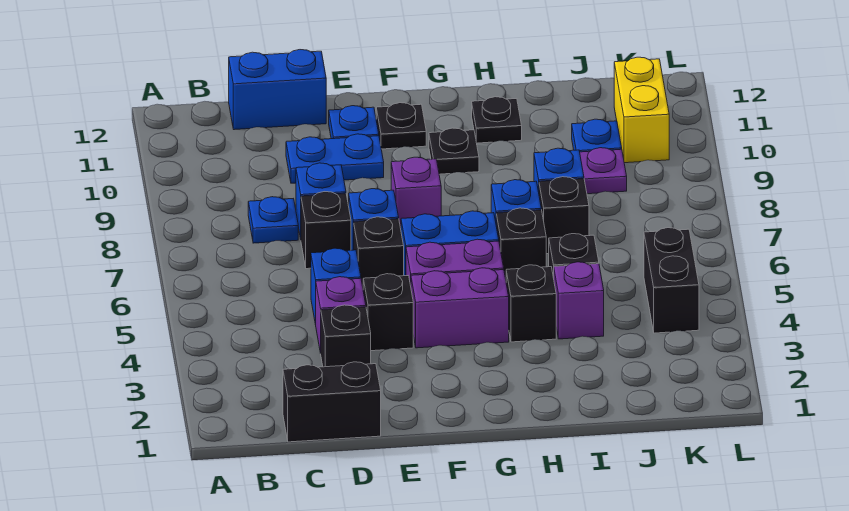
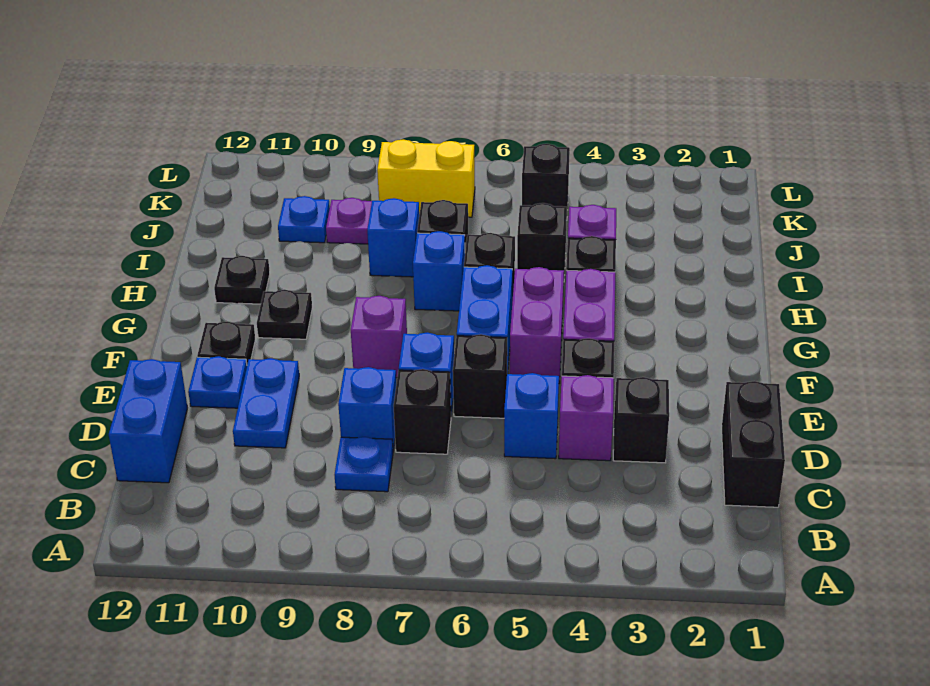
black 1x2 brick [644,228,699,333] -> black 1x1 brick [522,144,570,220]
yellow 1x2 brick [614,57,669,163] -> yellow 1x2 brick moved to [377,139,475,217]

